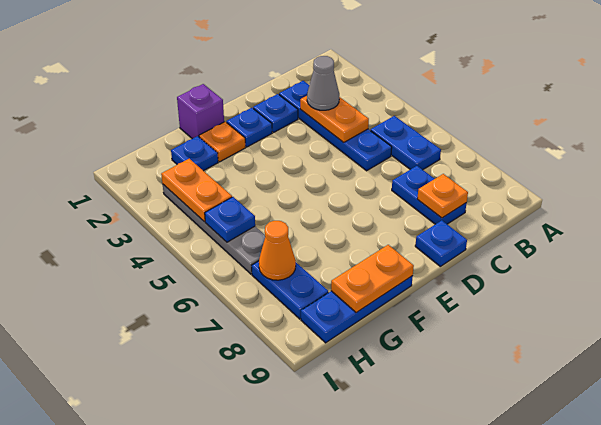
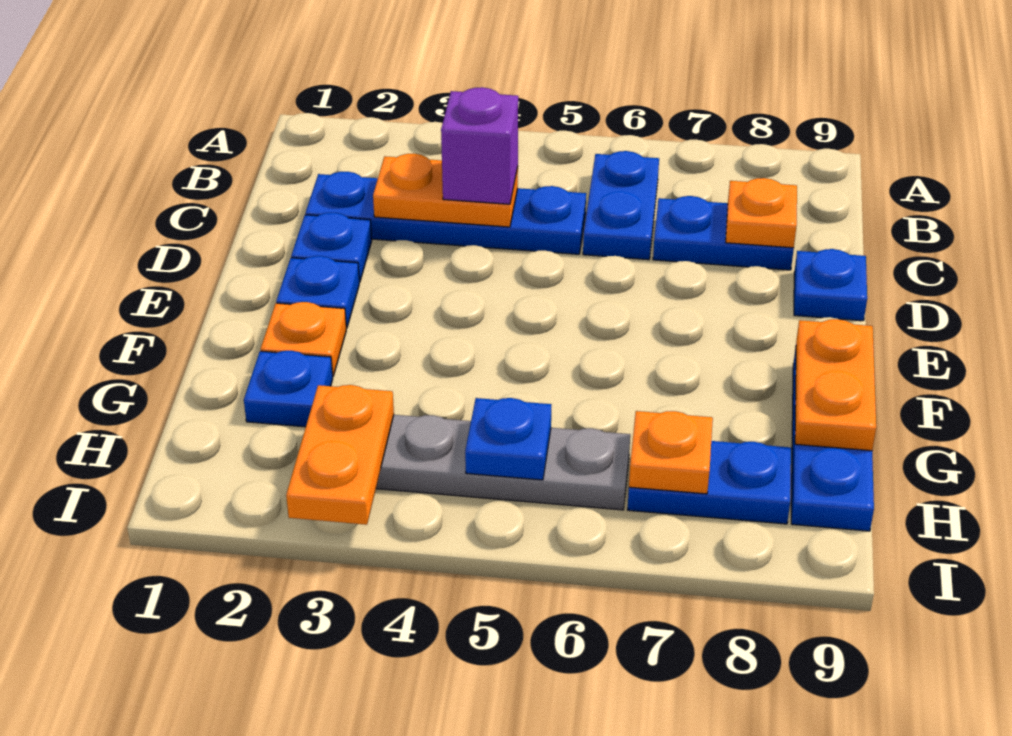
blue 1x2 plate [371,116,441,170] -> blue 1x2 plate turned to [583,151,659,260]
grey 1x1 cone [307,56,339,110] -> none
purple 1x1 brick [177,84,224,139] -> purple 1x1 brick moved to [441,87,518,204]
orange 1x2 plate [161,159,232,222] -> orange 1x2 plate turned to [286,385,394,525]
orange 1x1 cone [259,221,296,280] -> orange 1x1 plate [629,411,713,494]

